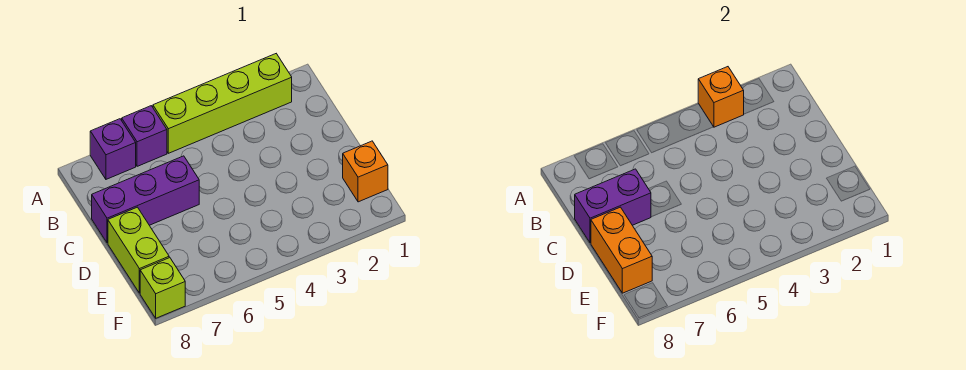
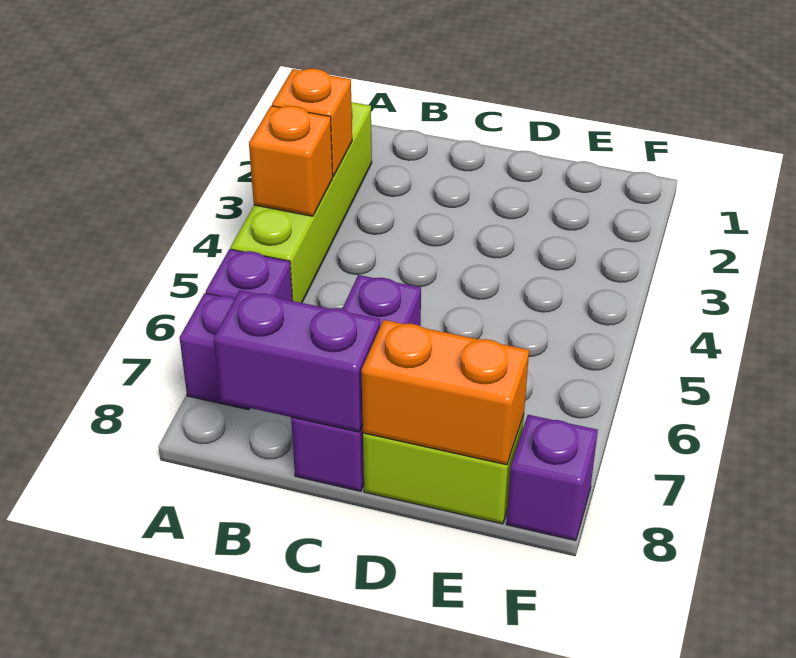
purple 1x2 brick [575,169,651,243] -> purple 1x2 brick turned to [214,290,380,432]
orange 1x1 brick [343,141,388,202] -> orange 1x1 brick moved to [249,106,333,216]
lime 1x1 brick [140,258,185,318] -> purple 1x1 brick [506,415,598,541]

